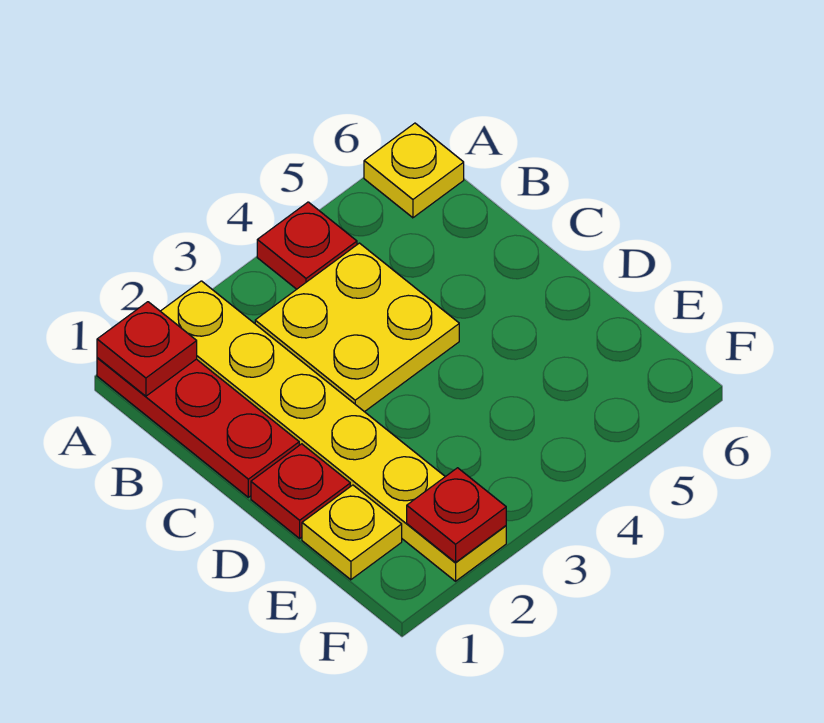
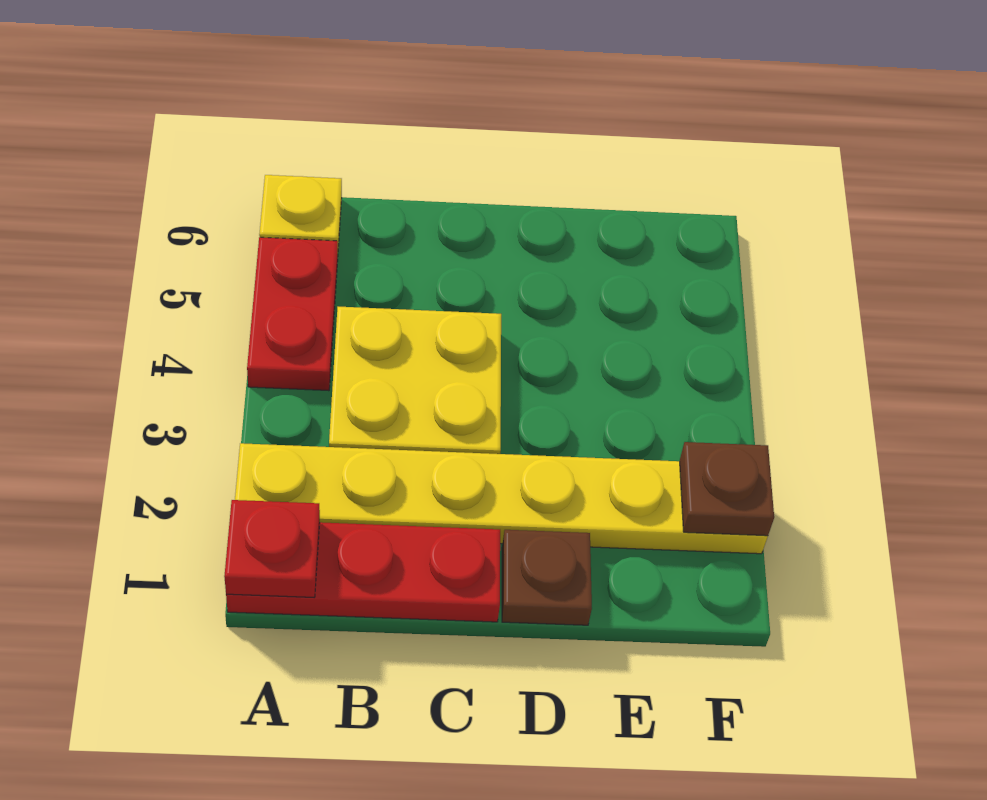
red 1x1 plate [257,202,357,289] -> red 1x2 plate [247,237,338,391]
red 1x1 plate [251,444,350,538] -> brown 1x1 plate [502,530,592,625]
yellow 1x1 plate [302,485,402,580] -> none
red 1x1 plate [407,468,506,562] -> brown 1x1 plate [680,442,774,536]

